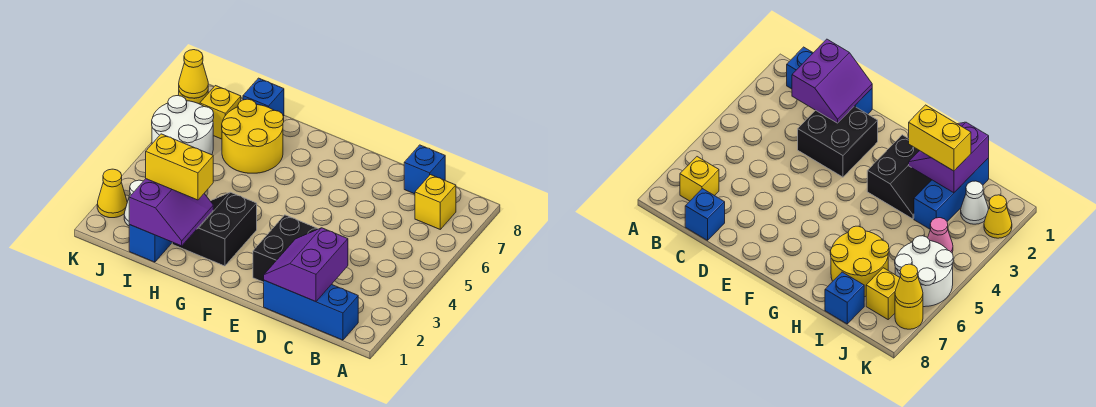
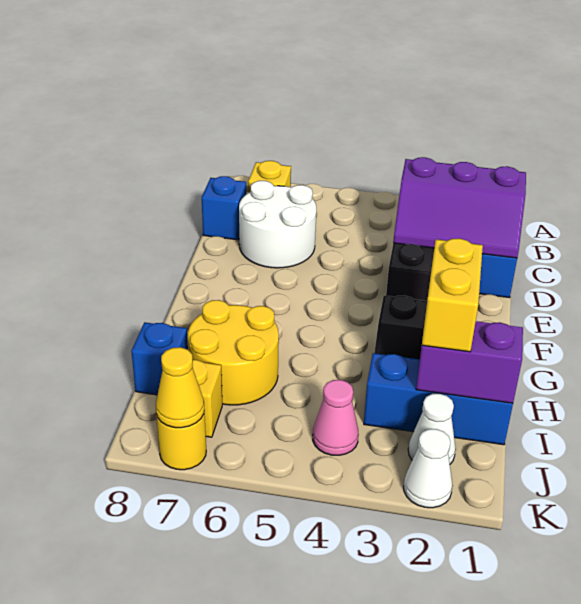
purple 2x2 slope [264,228,348,302] -> purple 2x3 slope [393,157,526,258]
white 2x2 round brick [152,96,214,155] -> white 2x2 round brick moved to [239,181,316,268]
yellow 1x1 cone [97,169,127,218] -> white 1x1 cone [404,429,453,508]

